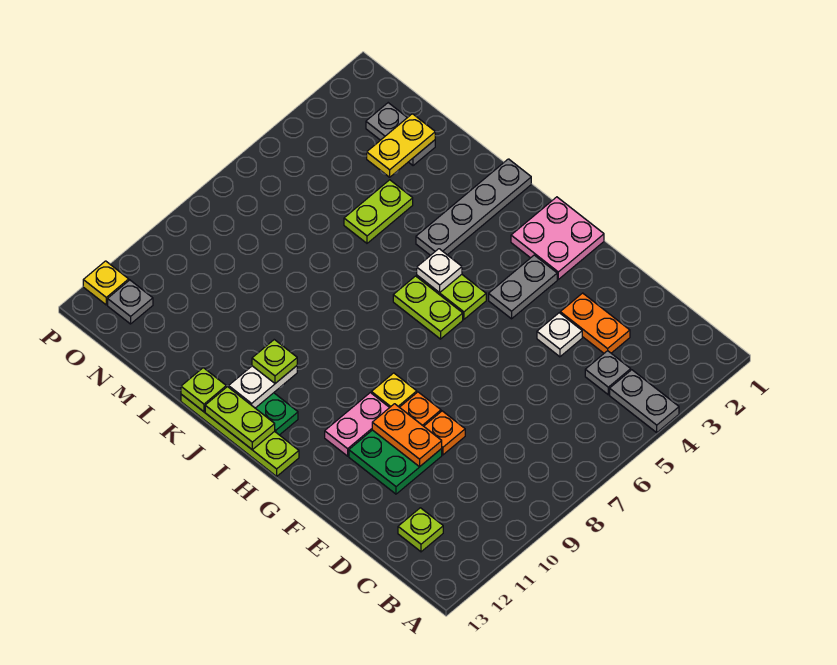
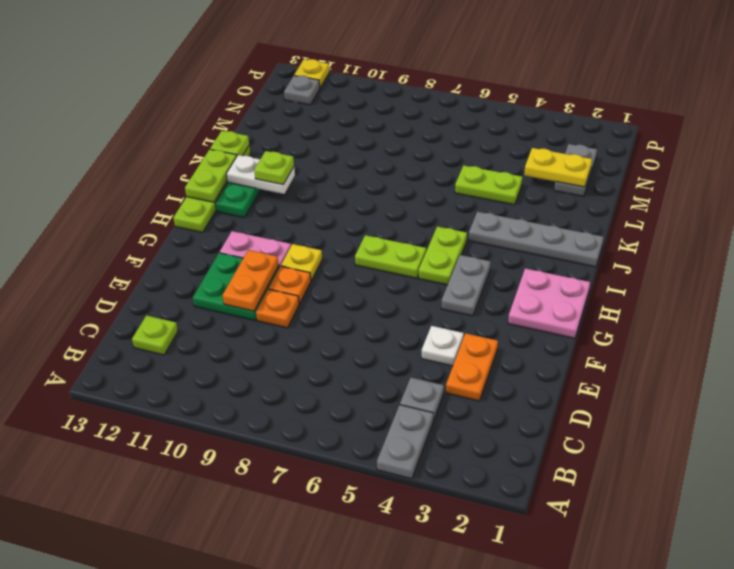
grey 1x2 plate [489,255,557,319] -> grey 1x2 plate turned to [441,255,491,316]
lime 1x2 plate [393,276,463,339] -> lime 1x2 plate turned to [355,235,426,278]
white 1x1 plate [417,249,462,293] -> none

